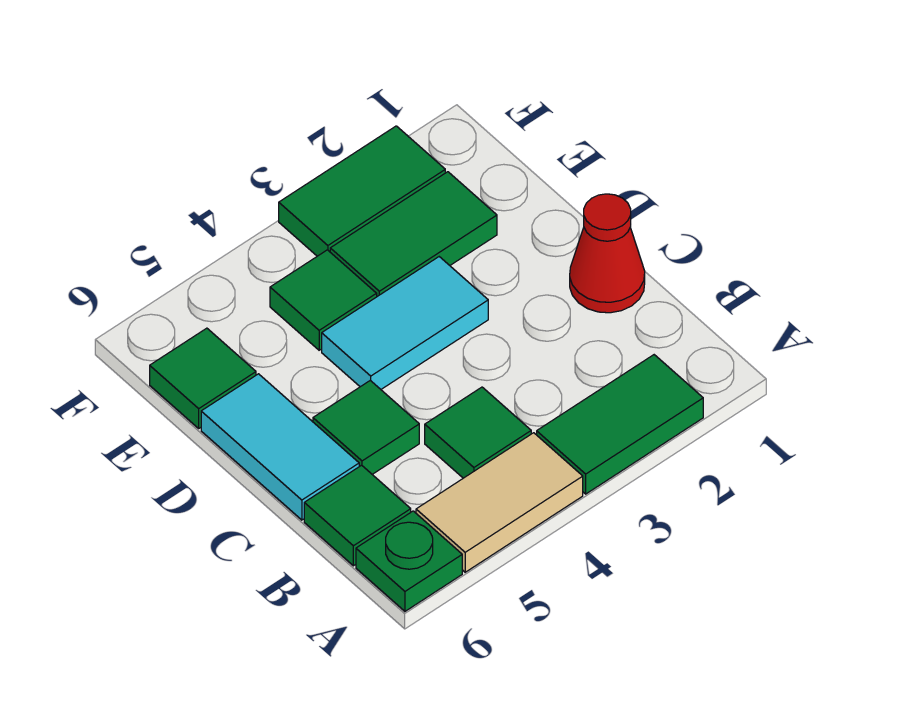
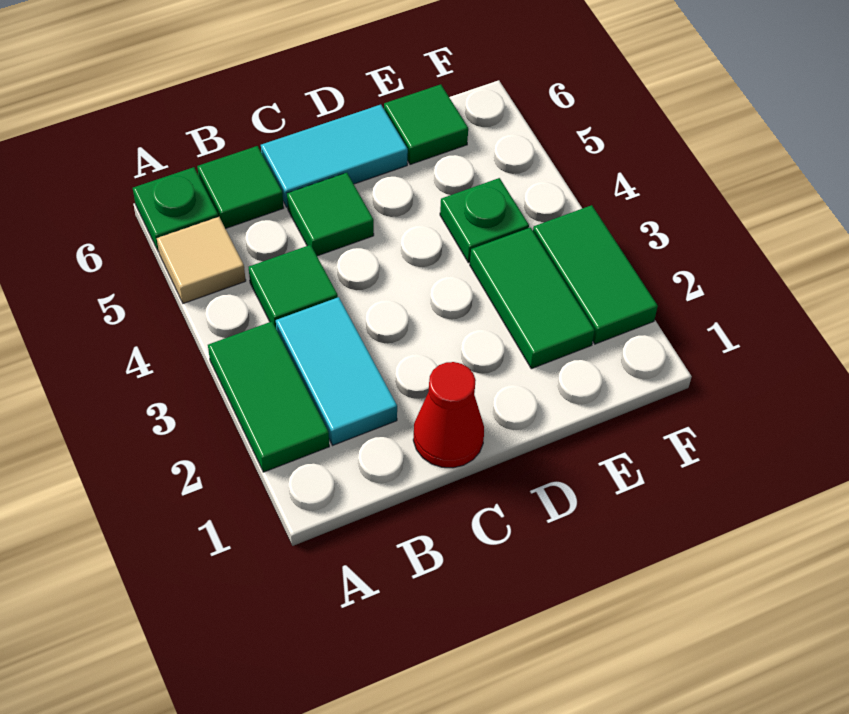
tan 1x2 tile [416,433,583,572] -> tan 1x1 tile [157,217,246,304]
cyan 1x2 tile [322,257,488,389] -> cyan 1x2 tile moved to [276,297,397,445]
green 1x1 tile [270,250,377,350] -> green 1x1 plate [440,178,529,263]

